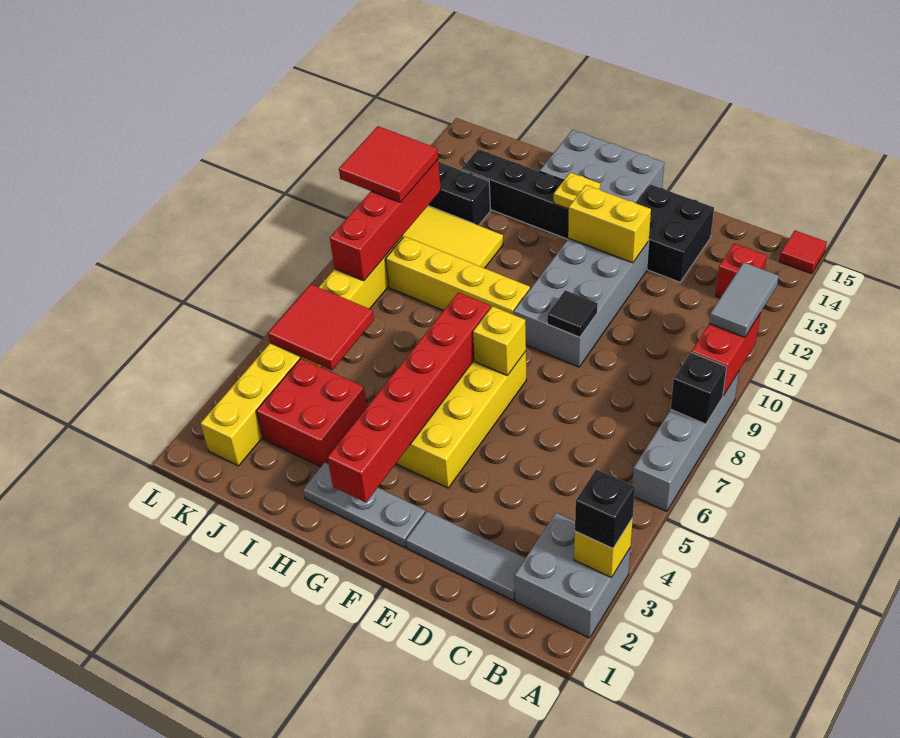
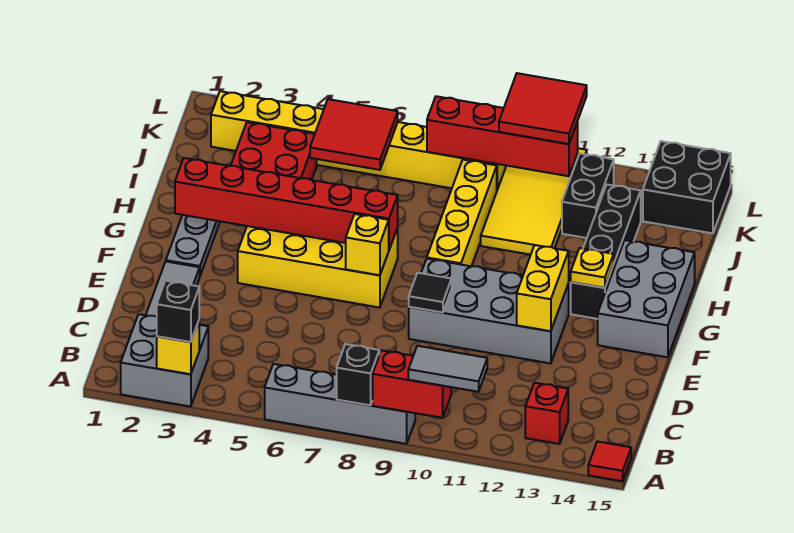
black 2x2 brick [636,184,714,282] -> black 2x2 brick moved to [643,141,731,233]

